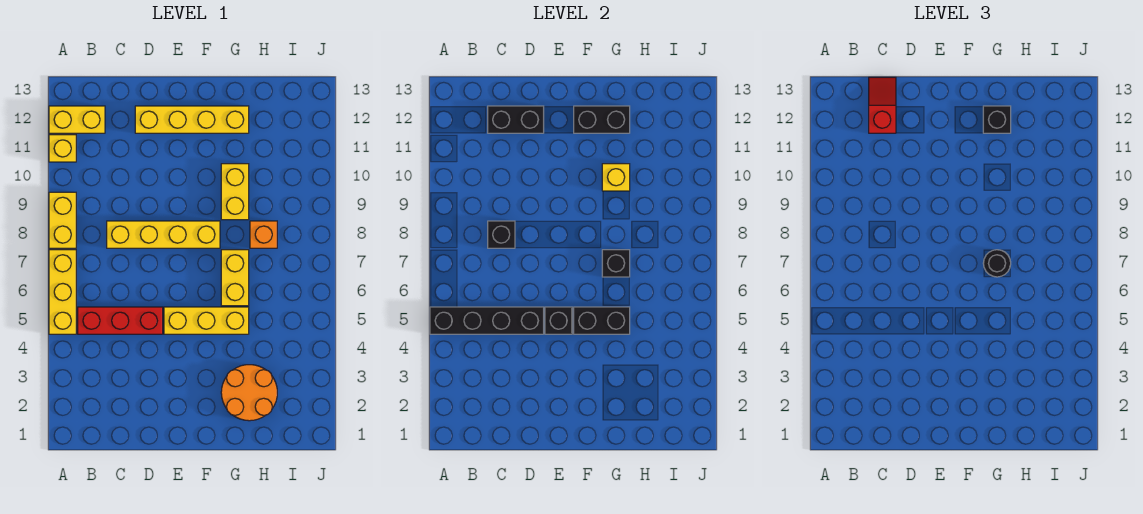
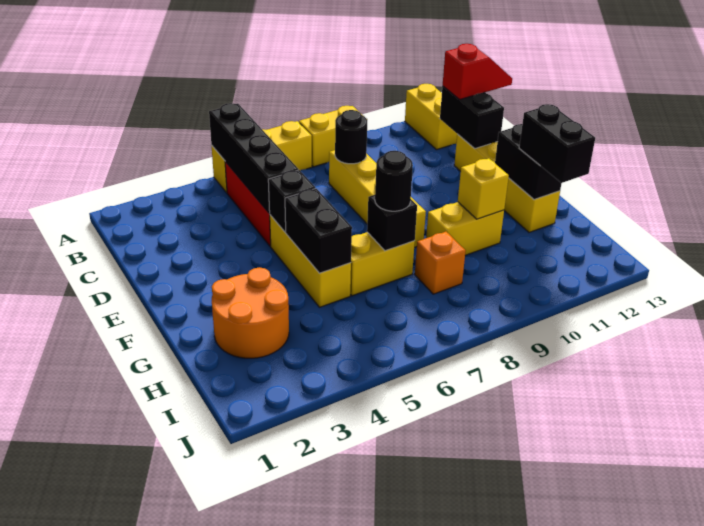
yellow 1x1 brick [49,135,76,162] -> none
black 1x1 brick [488,221,515,248] -> black 1x1 round brick [335,110,367,164]
black 1x1 brick [983,106,1011,133] -> black 1x2 brick [519,104,595,183]

